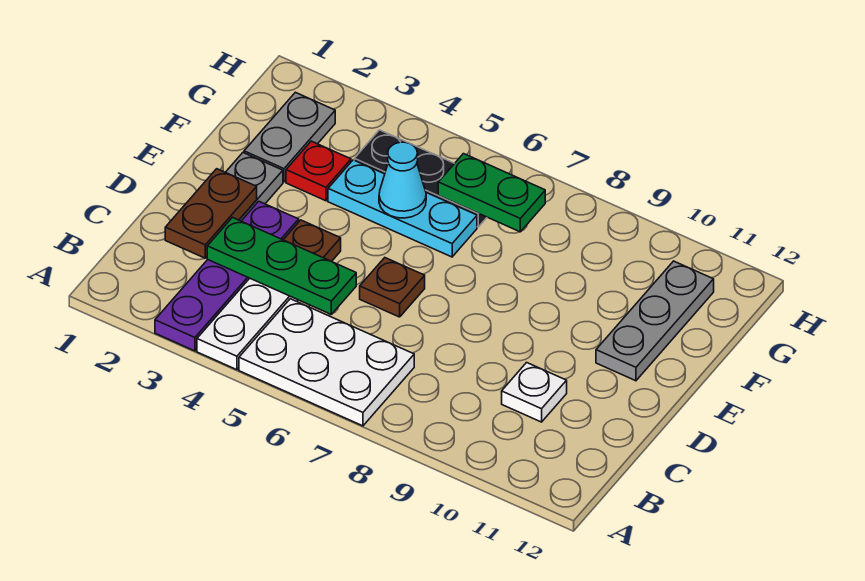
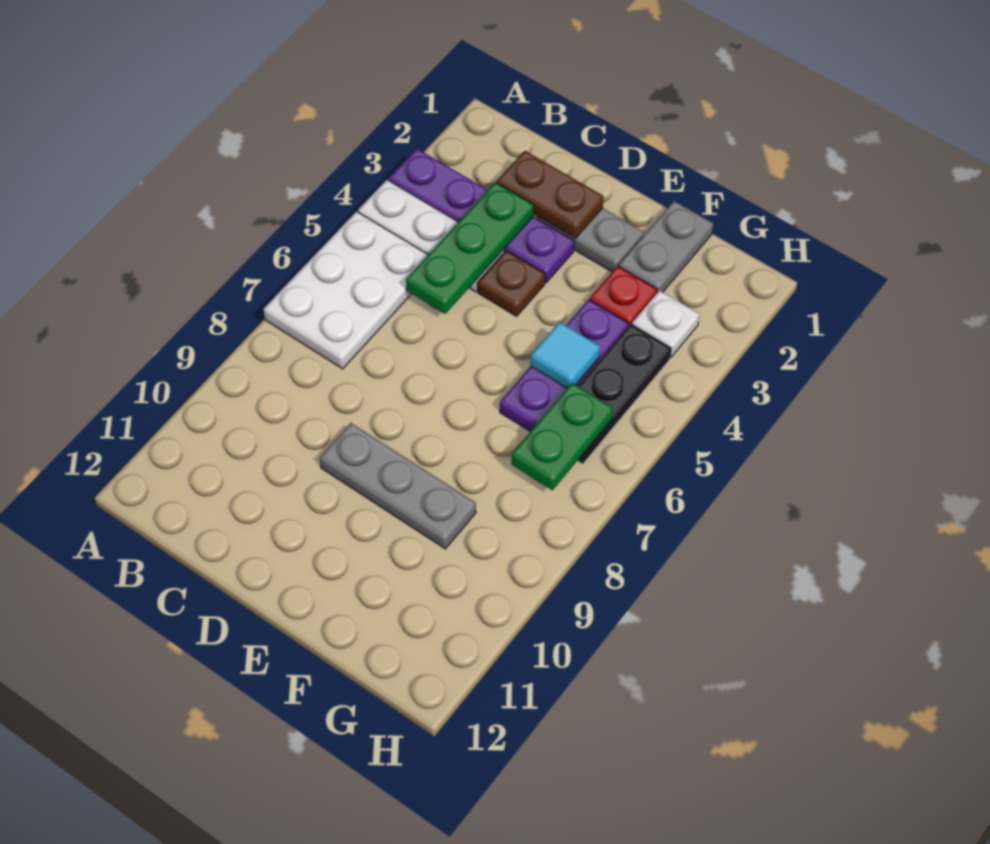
white 1x1 plate [502,363,567,422] -> white 1x1 plate moved to [632,290,700,357]
brown 1x1 plate [360,258,425,317] -> none
grey 1x3 plate [596,261,714,381] -> grey 1x3 plate moved to [320,423,476,549]
grey 1x2 plate [244,92,335,182] -> grey 1x2 plate turned to [619,201,713,292]
cyan 1x3 plate [328,160,477,257] -> purple 1x3 plate [500,299,628,431]
cyan 1x1 cone [379,142,426,218] -> cyan 1x1 tile [530,322,600,388]

